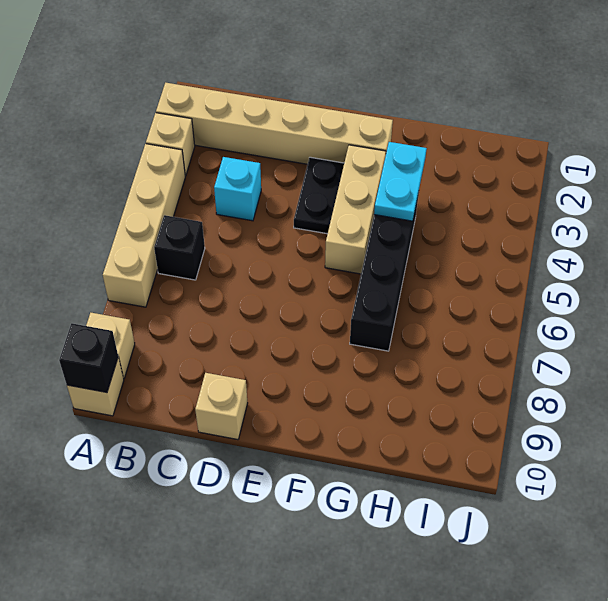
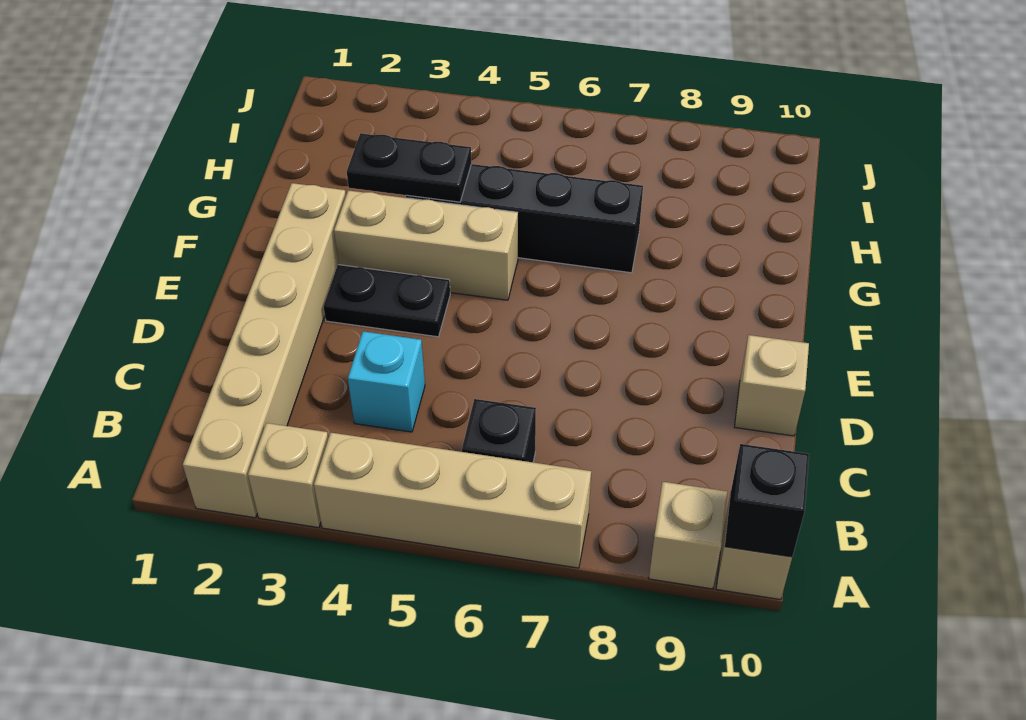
cyan 1x2 plate [374,142,427,221] -> black 1x2 plate [347,133,471,202]

